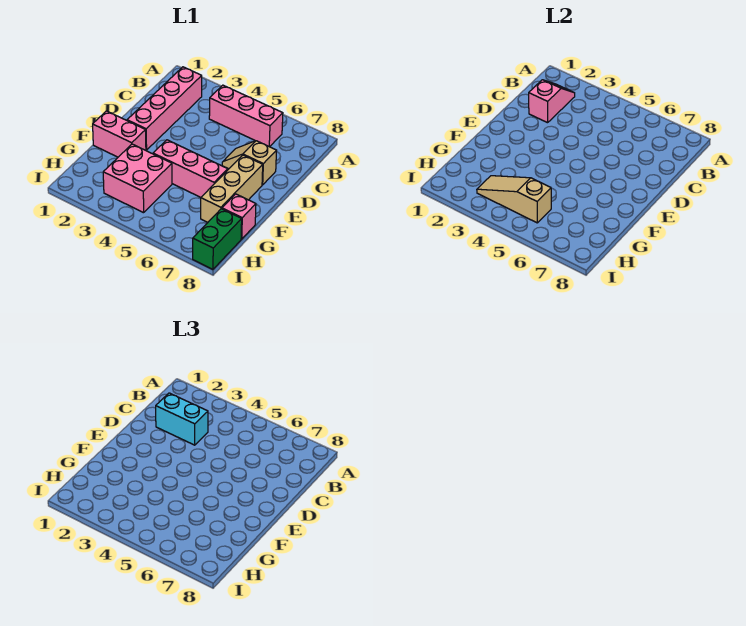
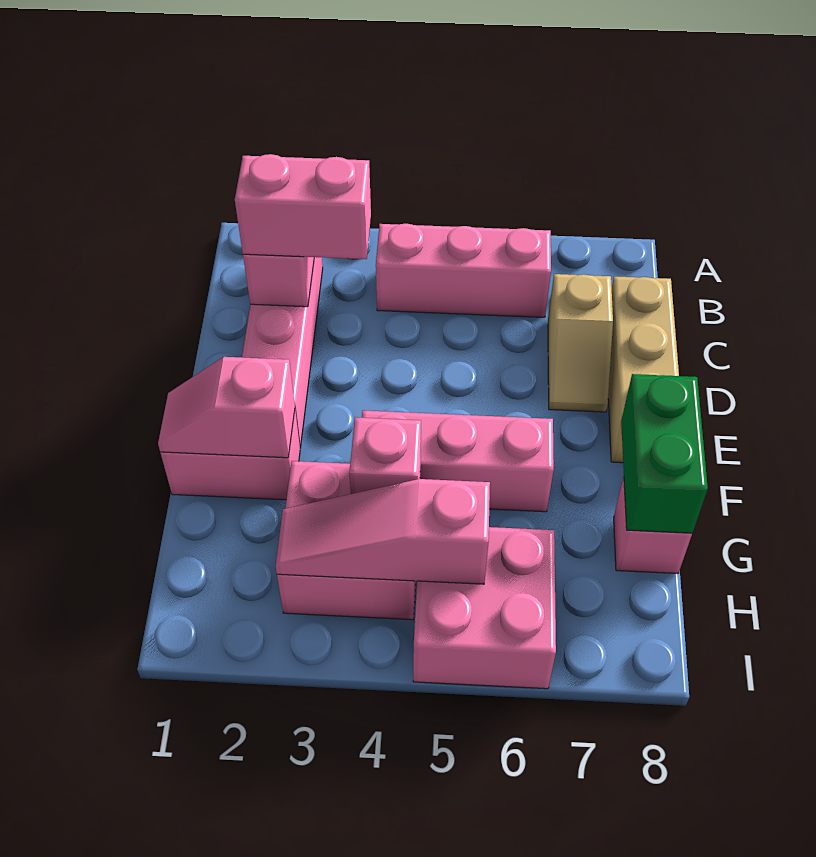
cyan 1x2 brick [156,393,208,445] -> pink 1x2 brick [235,154,371,259]
tan 1x2 slope [222,141,277,185] -> tan 1x2 slope turned to [548,274,613,412]
tan 1x3 brick [201,155,263,222] -> tan 1x3 brick moved to [608,276,679,463]
none -> pink 1x2 slope [158,357,295,458]
none -> pink 1x1 brick [349,417,421,494]
tan 1x3 slope [477,176,551,223] -> pink 1x3 slope [276,479,490,584]
none -> pink 2x2 brick [413,527,556,689]
green 1x2 brick [193,209,242,269] -> green 1x2 brick moved to [621,374,708,533]

